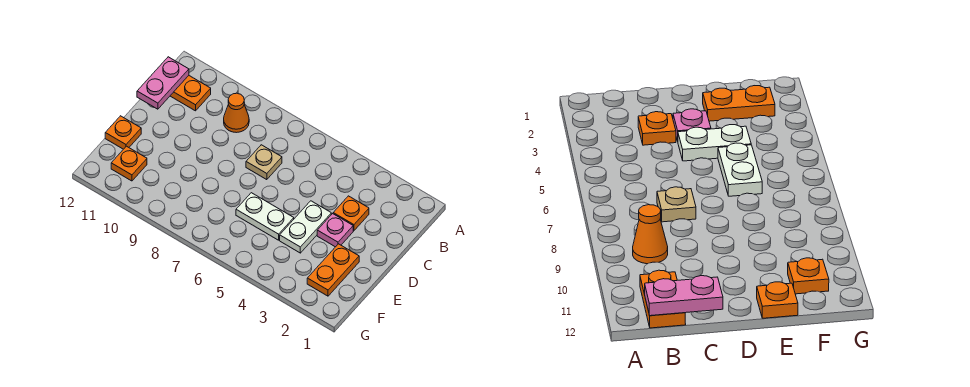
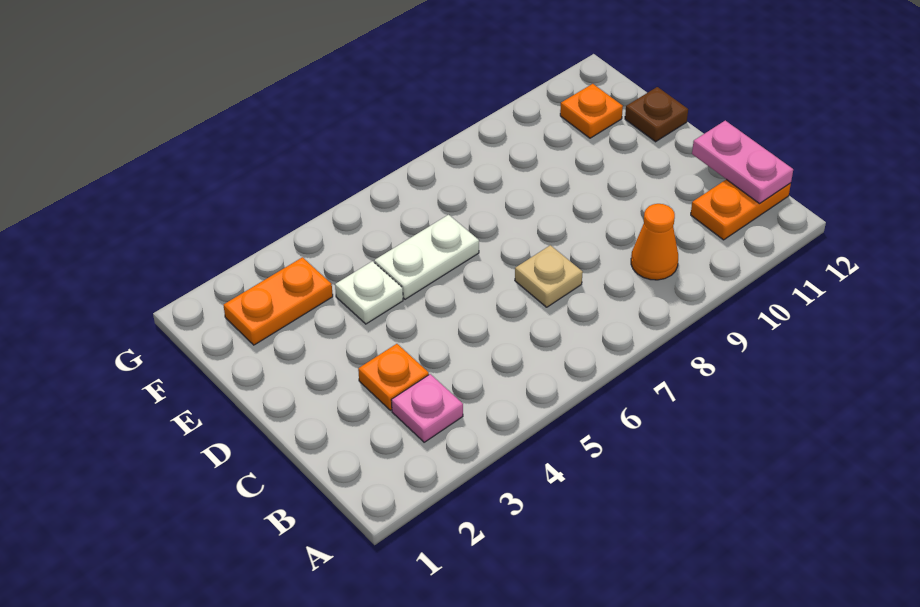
pink 1x1 plate [317,214,353,247] -> pink 1x1 plate moved to [391,374,463,442]
white 1x2 plate [280,201,331,253] -> white 1x1 plate [335,261,403,324]
orange 1x2 plate [307,244,359,296] -> orange 1x2 plate turned to [223,257,333,345]
orange 1x1 plate [105,116,141,149] -> brown 1x1 plate [625,87,688,142]

